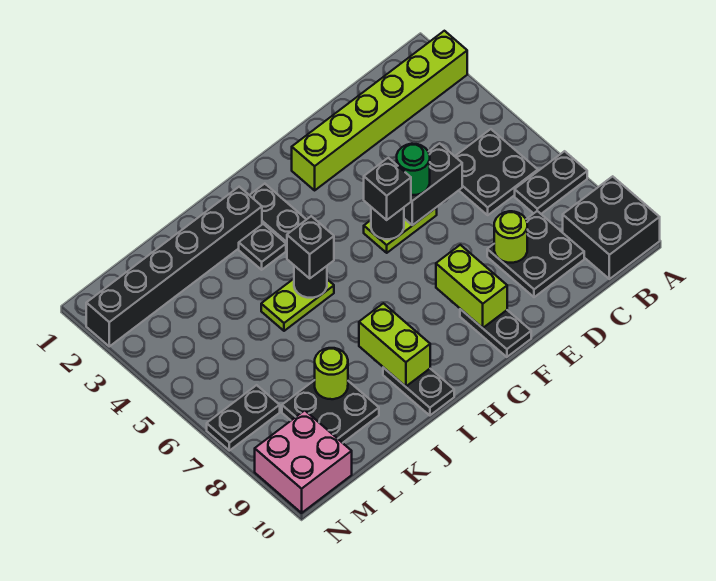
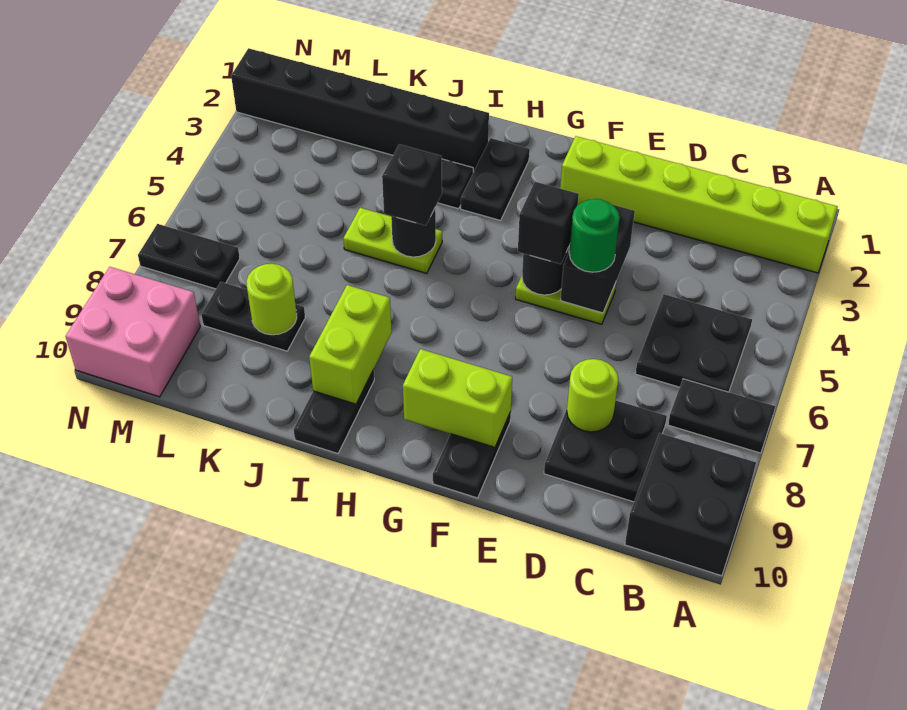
black 1x2 brick [404,143,462,225] -> black 1x2 brick turned to [561,204,635,313]
lime 1x2 brick [436,245,507,328] -> lime 1x2 brick turned to [403,349,512,447]
black 2x2 plate [282,380,379,443] -> black 1x2 plate [202,282,305,351]

